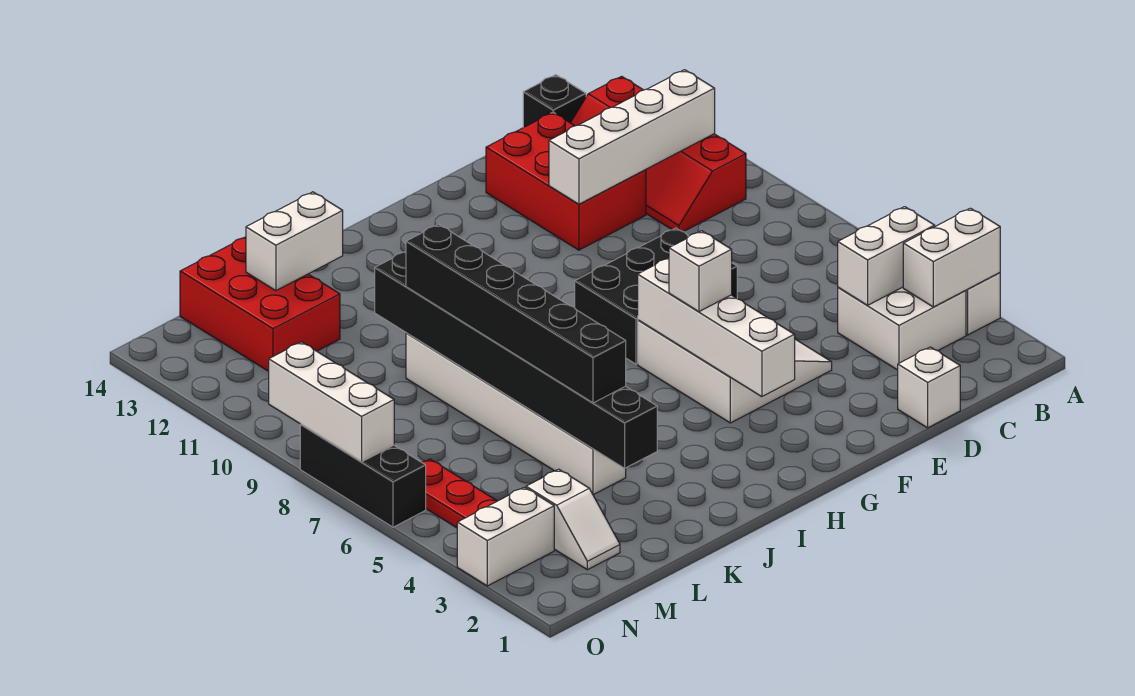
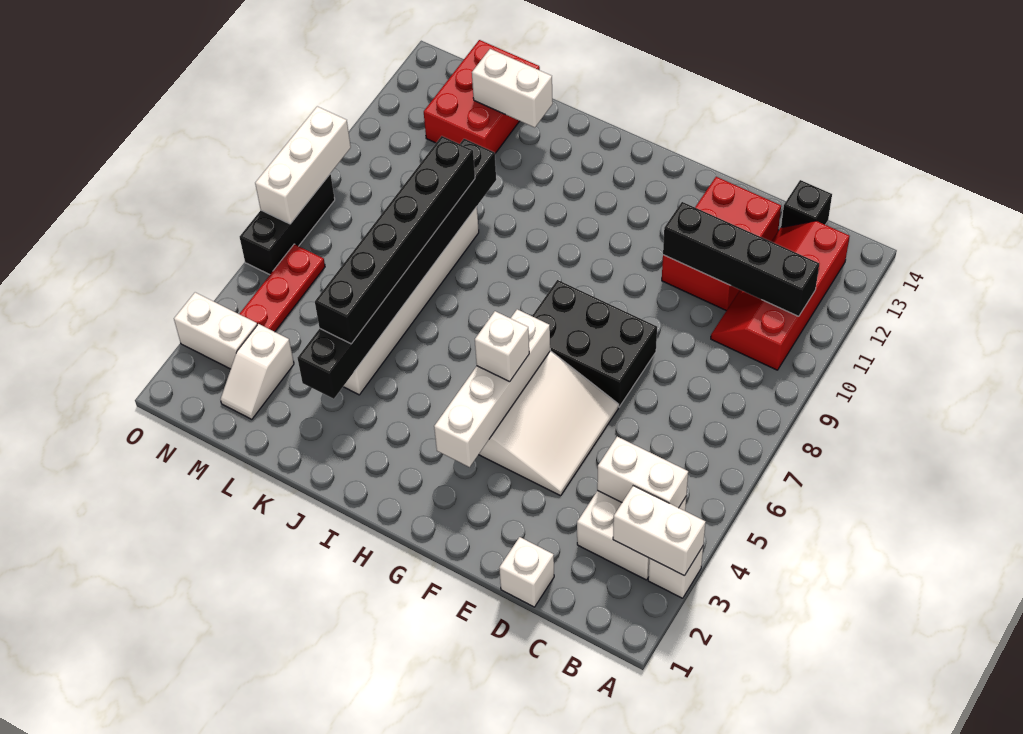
white 1x4 brick [549,70,715,204] -> black 1x4 brick [663,202,819,316]

